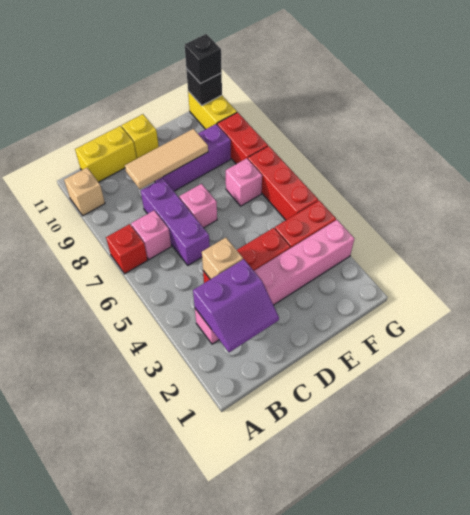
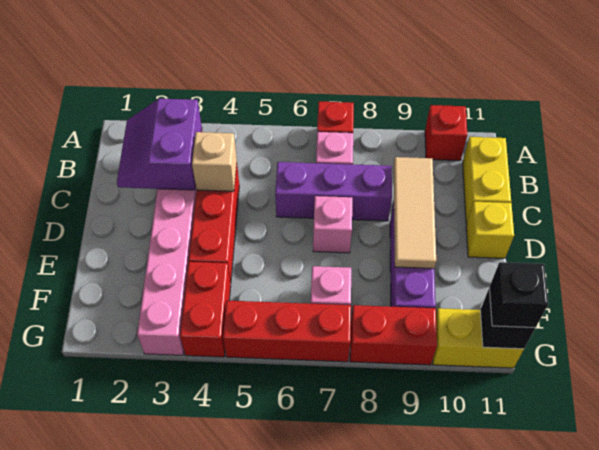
tan 1x1 brick [64,168,105,216] -> red 1x1 brick [425,105,467,161]

